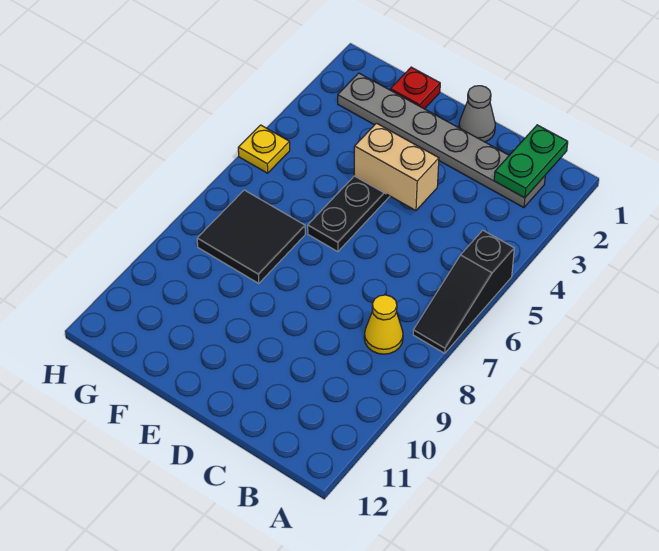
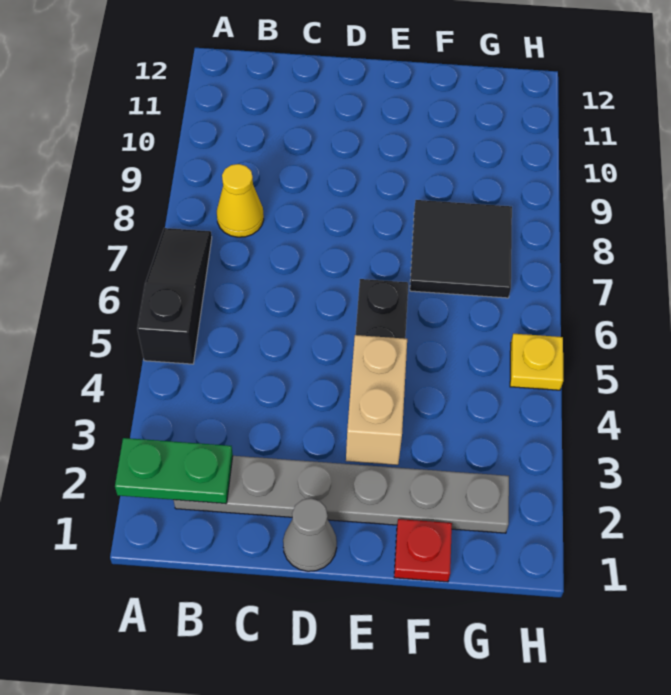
green 1x2 plate [494,125,568,198] -> green 1x2 plate turned to [115,438,233,504]
tan 1x2 brick [354,123,439,211] -> tan 1x2 brick turned to [346,335,407,465]

